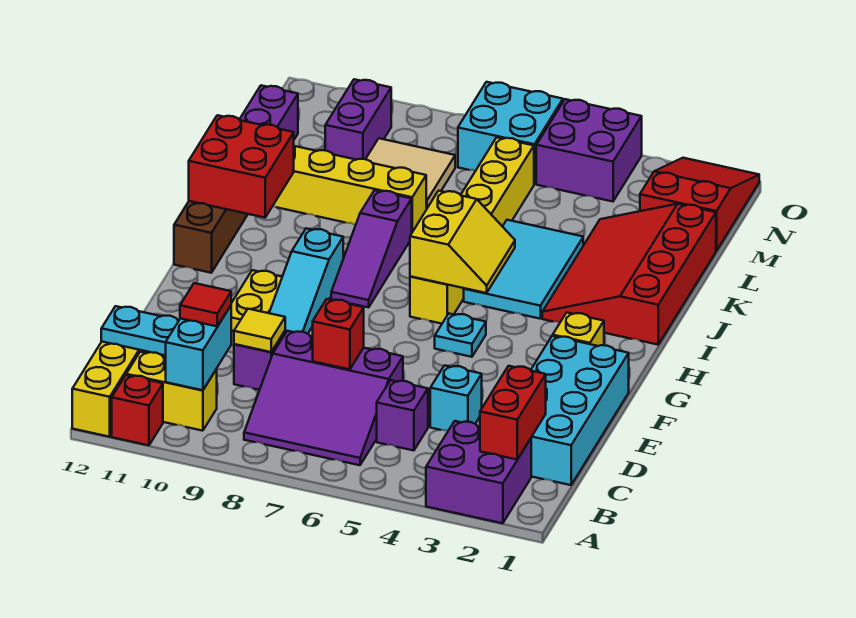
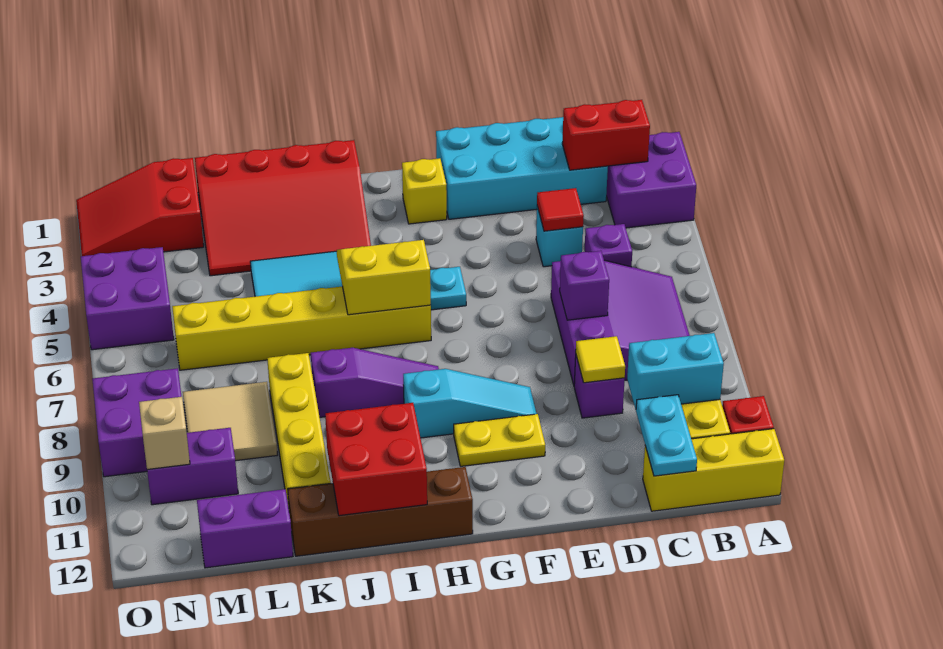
red 1x1 tile [180,283,231,326] -> red 1x1 tile moved to [537,188,584,231]
red 1x1 brick [313,299,364,369] -> purple 1x1 brick [560,251,609,320]
cyan 2x2 brick [458,82,563,184] -> none
none -> purple 2x2 brick [92,368,182,477]
none -> tan 1x1 brick [139,397,190,470]

